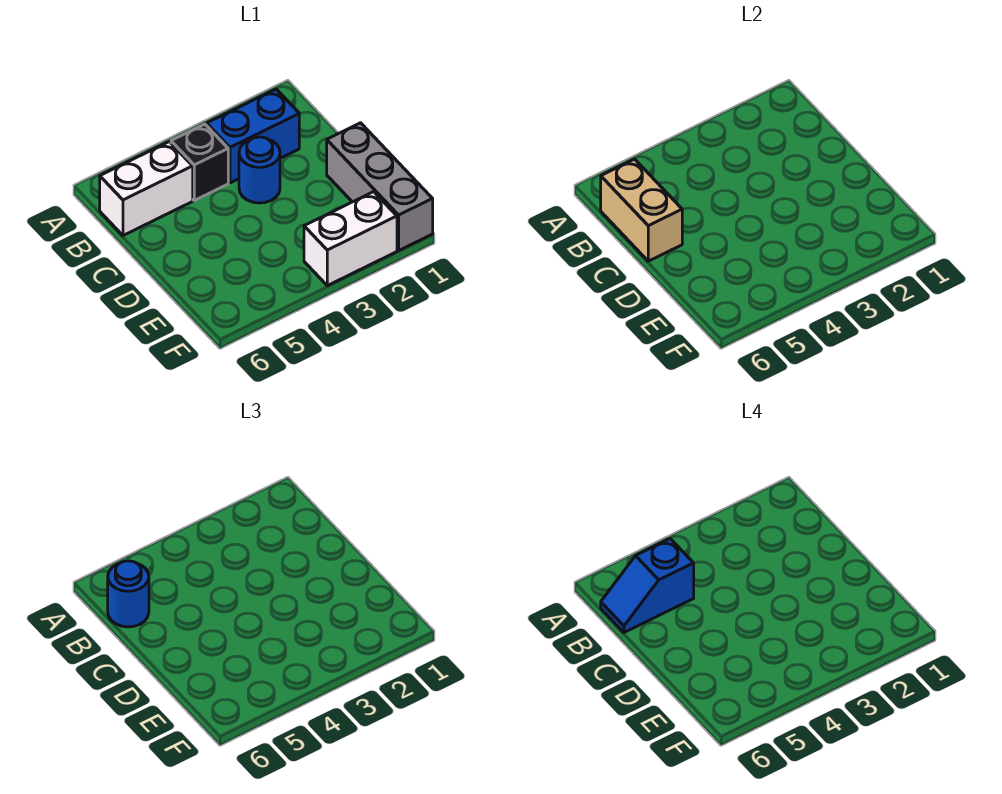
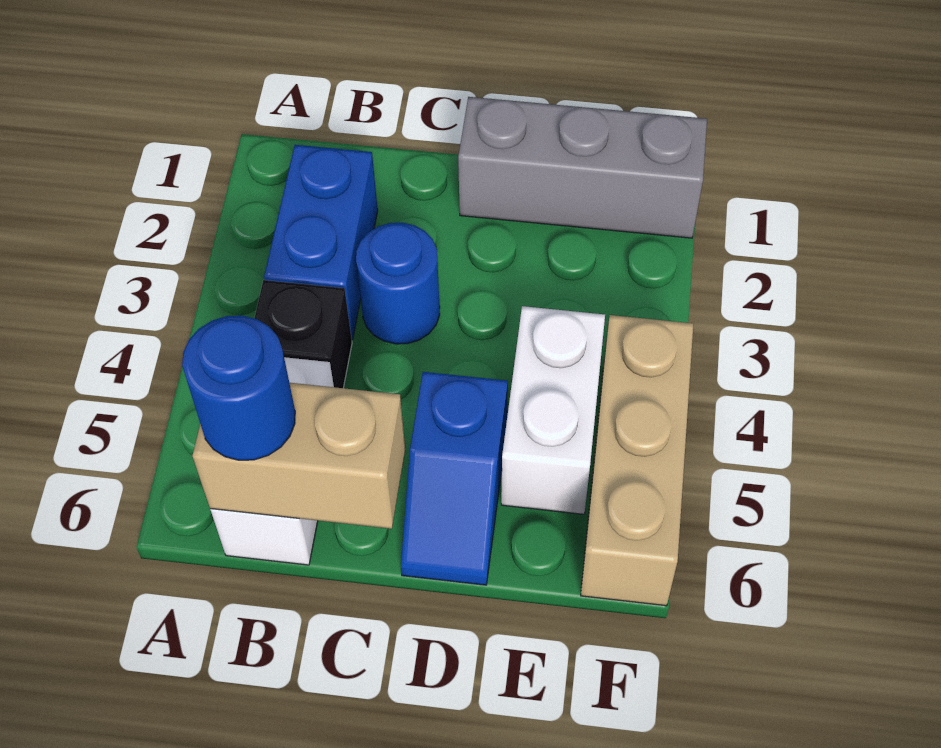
blue 1x2 slope [601,539,694,632] -> blue 1x2 slope moved to [401,372,508,585]
white 1x2 brick [304,192,397,286] -> white 1x2 brick moved to [501,306,605,514]
none -> tan 1x3 brick [581,315,693,606]

